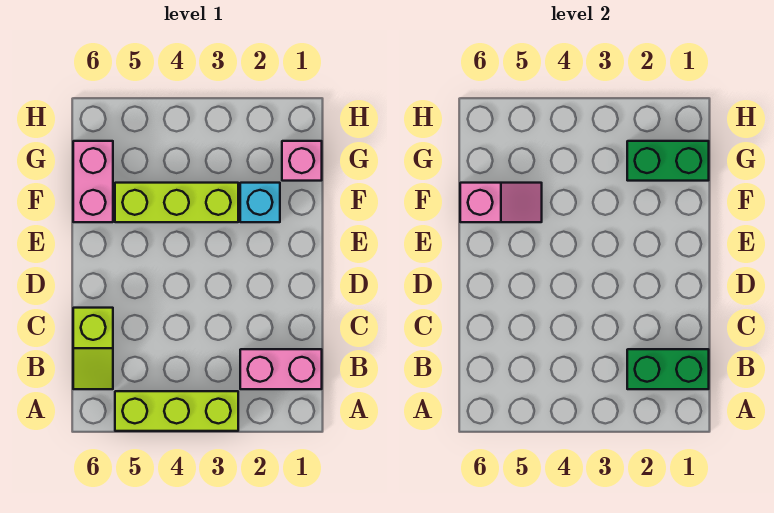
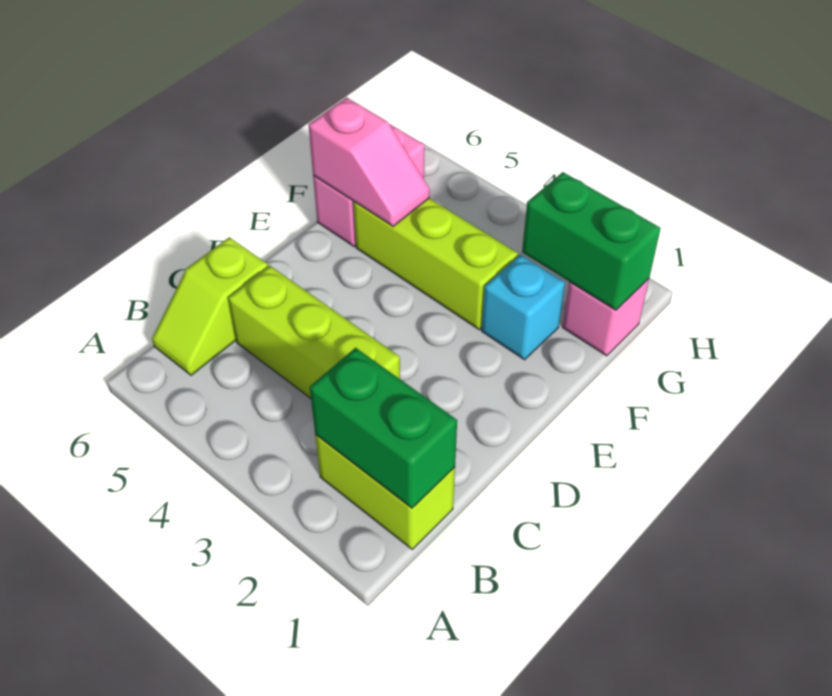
lime 1x3 brick [115,391,238,431] -> lime 1x3 brick moved to [228,266,400,398]
pink 1x2 brick [240,349,322,389] -> lime 1x2 brick [315,435,455,549]

